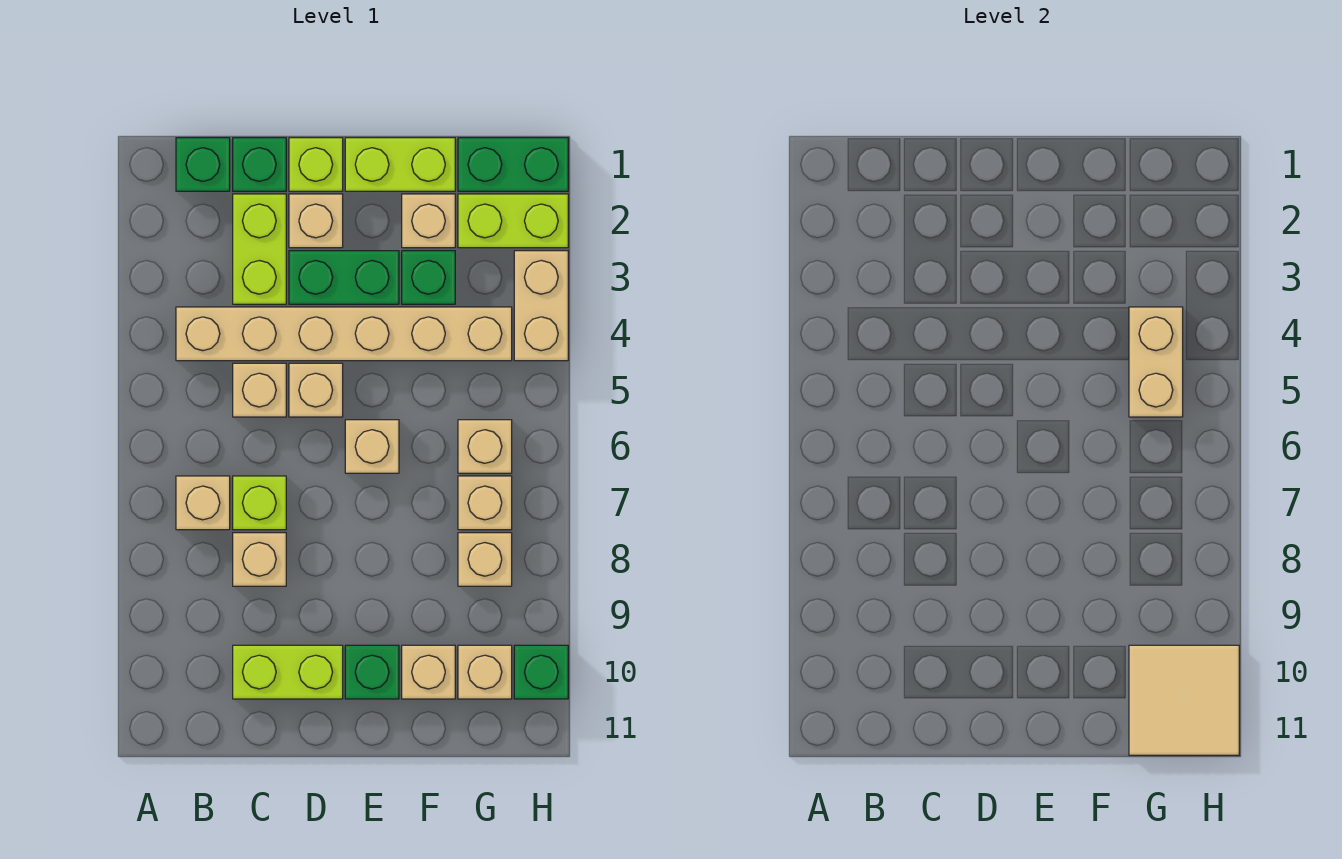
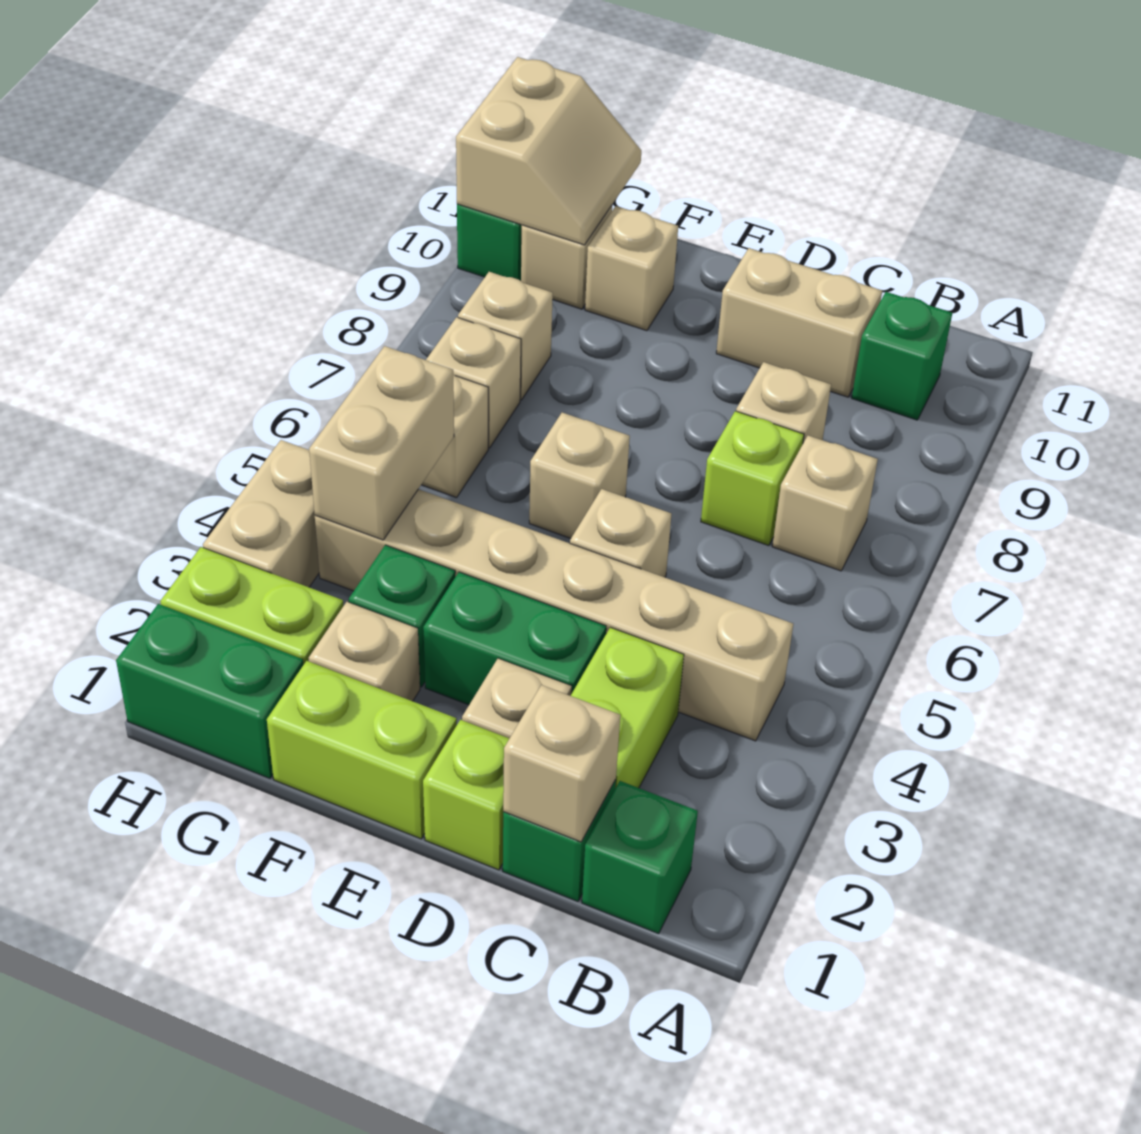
tan 1x1 brick [233,363,286,417] -> tan 1x1 brick moved to [503,685,620,842]
lime 1x2 brick [233,645,343,699] -> tan 1x2 brick [716,248,882,397]
green 1x1 brick [345,645,399,699] -> green 1x1 brick moved to [852,292,952,420]
tan 2x2 tile [1129,645,1239,755] -> tan 2x2 slope [456,57,641,245]

